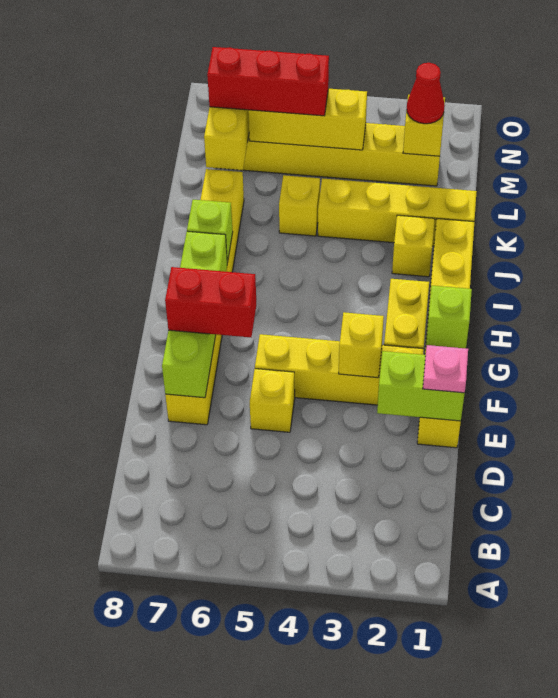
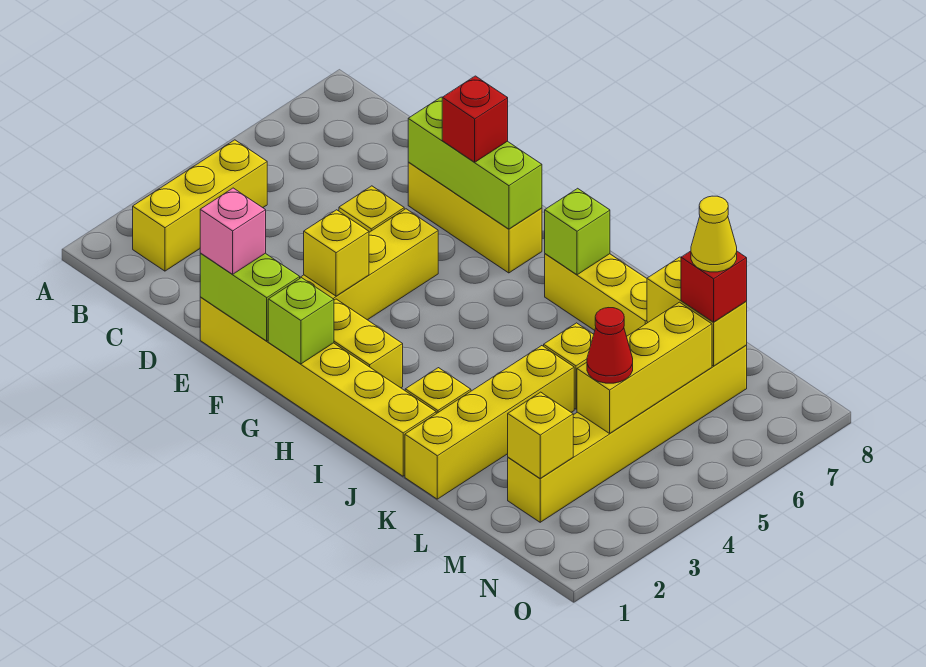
none -> yellow 1x3 brick [133,140,267,271]
lime 1x2 brick [377,351,465,421] -> lime 1x2 brick turned to [200,253,300,341]
pink 1x1 plate [423,345,468,393] -> pink 1x1 brick [200,188,266,274]
lime 1x4 brick [162,231,227,398] -> lime 1x3 brick [408,97,542,229]
red 1x2 brick [165,267,256,337] -> red 1x1 brick [442,76,508,162]
red 1x1 cone [407,63,445,124] -> red 1x1 cone moved to [587,308,633,383]
red 1x3 brick [207,47,329,116] -> red 1x1 brick [681,251,747,322]
none -> yellow 1x1 cone [691,196,737,272]

